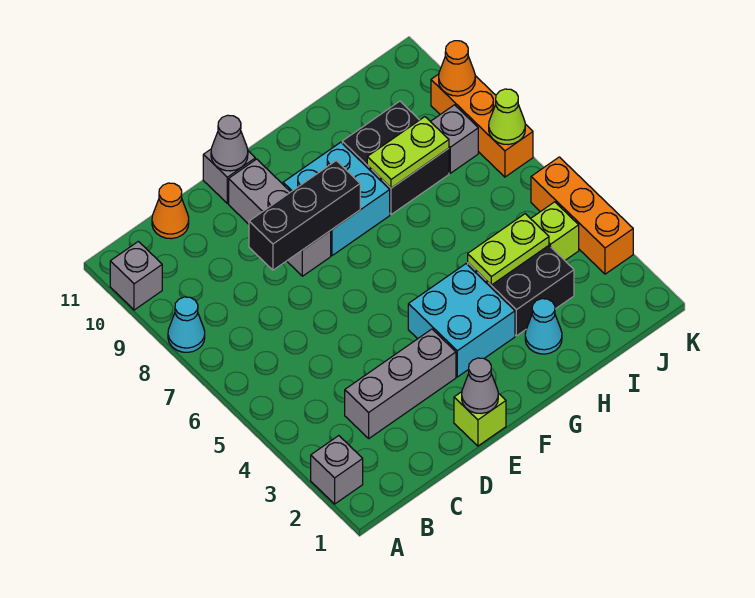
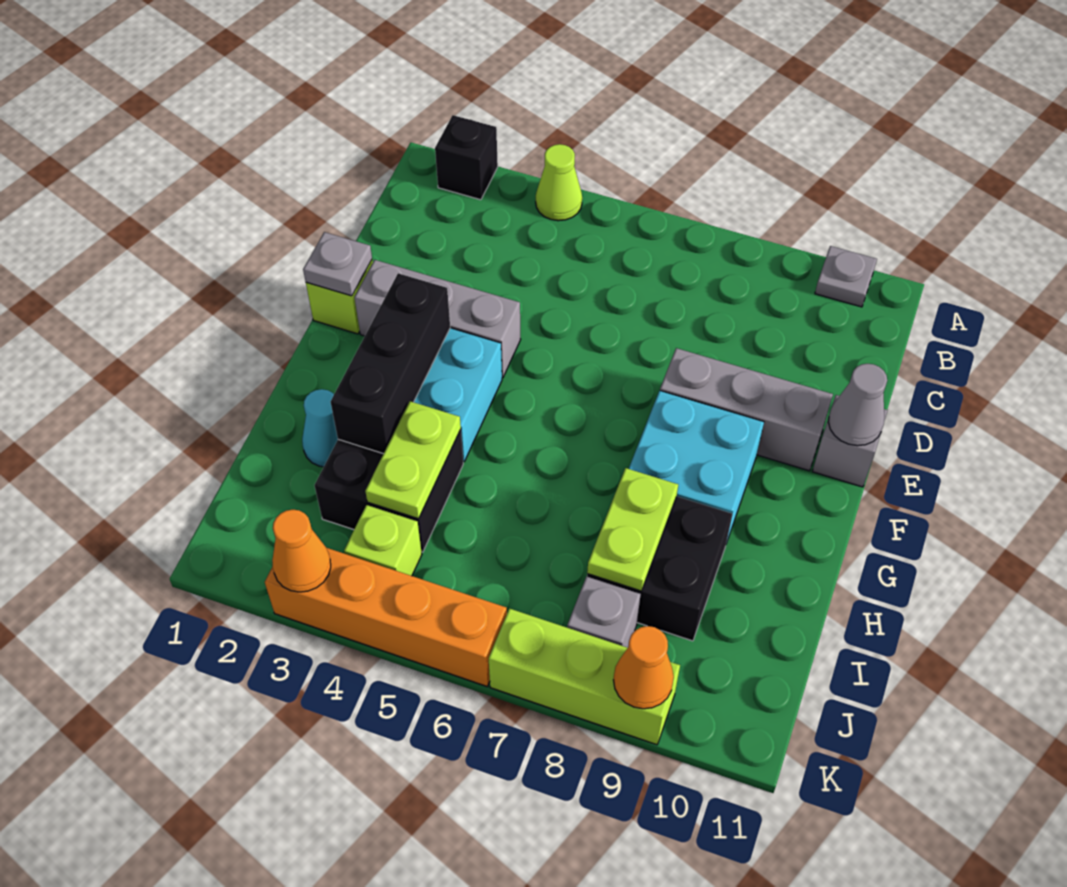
grey 1x1 brick [311,436,363,504] -> black 1x1 brick [435,115,498,200]
cyan 1x1 cone [168,297,205,352] -> none
grey 1x1 brick [110,241,162,310] -> grey 1x1 plate [815,246,877,307]
grey 1x3 brick [345,329,456,438] -> grey 1x3 brick turned to [354,260,521,378]
orange 1x1 cone [152,183,189,239] -> orange 1x1 cone moved to [272,510,331,592]
black 1x3 brick [249,161,360,270] -> black 1x3 brick moved to [331,273,450,454]
grey 1x1 cone [462,358,498,414] -> grey 1x1 plate [303,232,372,296]
orange 1x3 brick [531,157,633,274] -> orange 1x4 brick [265,548,507,687]
orange 1x3 brick [431,74,533,177] -> lime 1x3 brick [489,609,680,745]
lime 1x1 cone [489,89,525,145] -> lime 1x1 cone moved to [536,144,582,221]

